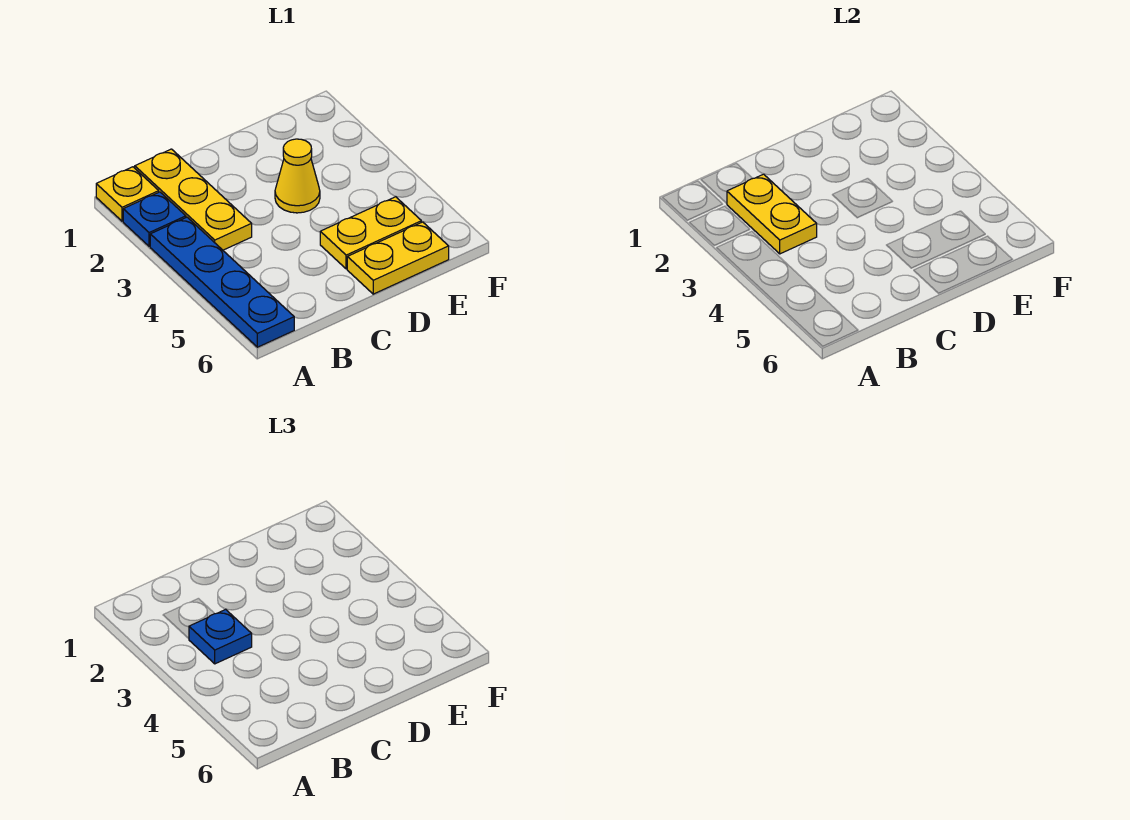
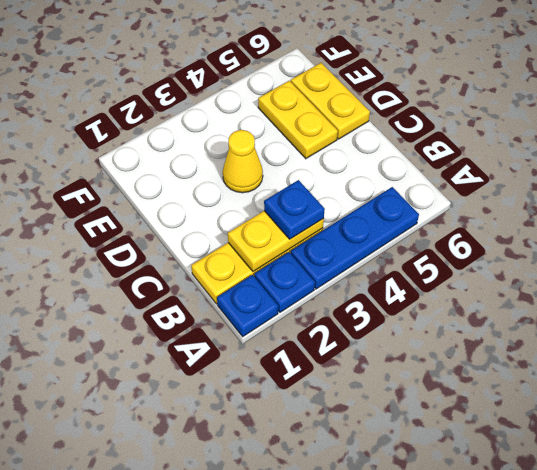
yellow 1x1 plate [96,167,159,221] -> blue 1x1 plate [217,275,278,337]
blue 1x4 plate [150,217,294,347] -> blue 1x3 plate [291,187,419,289]

